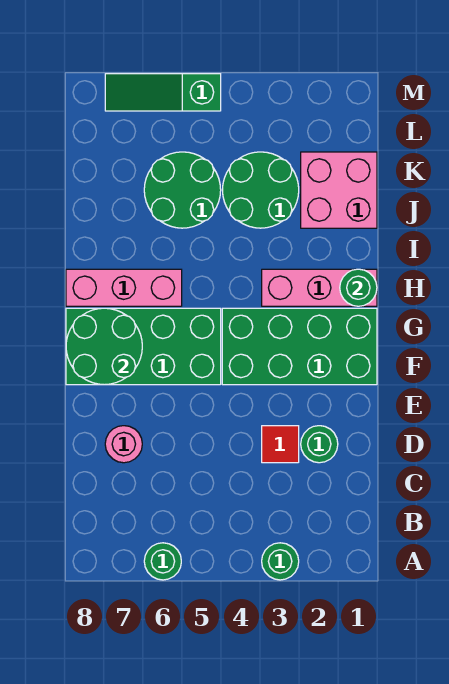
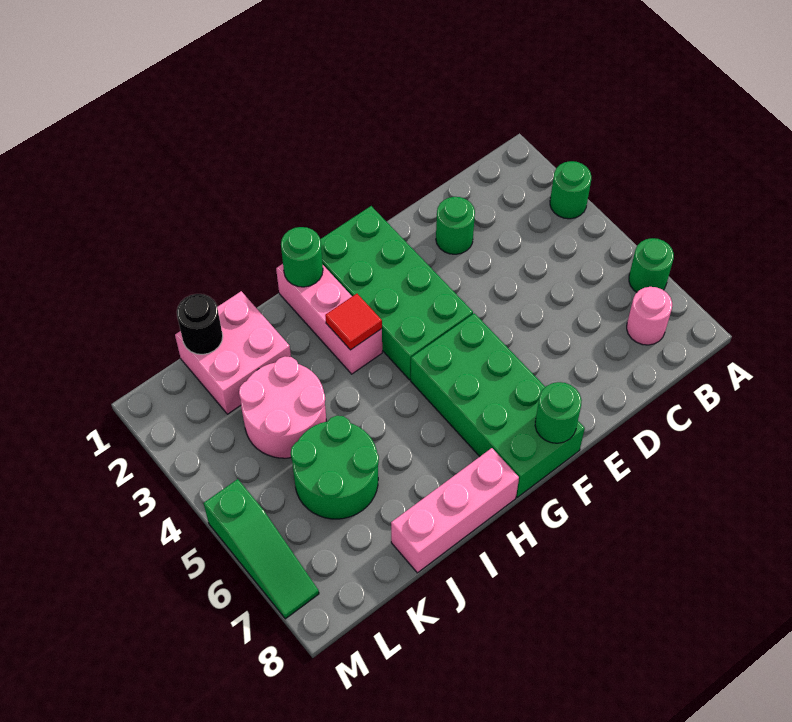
red 1x1 tile [262,426,299,463] -> red 1x1 tile moved to [325,294,382,350]
pink 1x1 round brick [105,426,142,463] -> pink 1x1 round brick moved to [627,287,672,345]
green 2x2 round brick [66,308,142,385] -> green 1x1 round brick [535,382,582,443]
pink 1x3 brick [66,269,182,306] -> pink 1x3 brick turned to [391,448,519,573]
green 2x2 round brick [223,152,299,228] -> pink 2x2 round brick [239,356,326,458]
none -> black 1x1 round brick [177,294,223,354]

